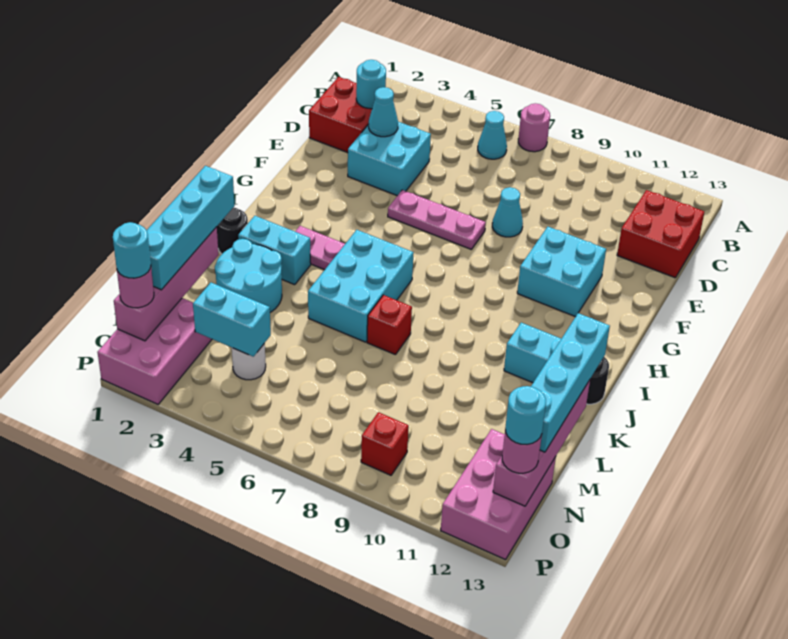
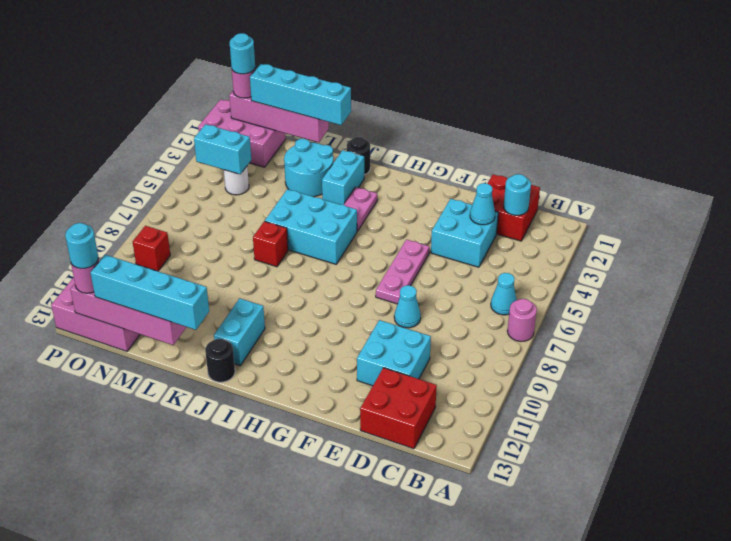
cyan 2x2 brick [517,227,606,317] -> cyan 2x2 brick moved to [357,320,431,386]
cyan 1x2 brick [193,283,271,357] -> cyan 1x2 brick turned to [194,124,251,174]

